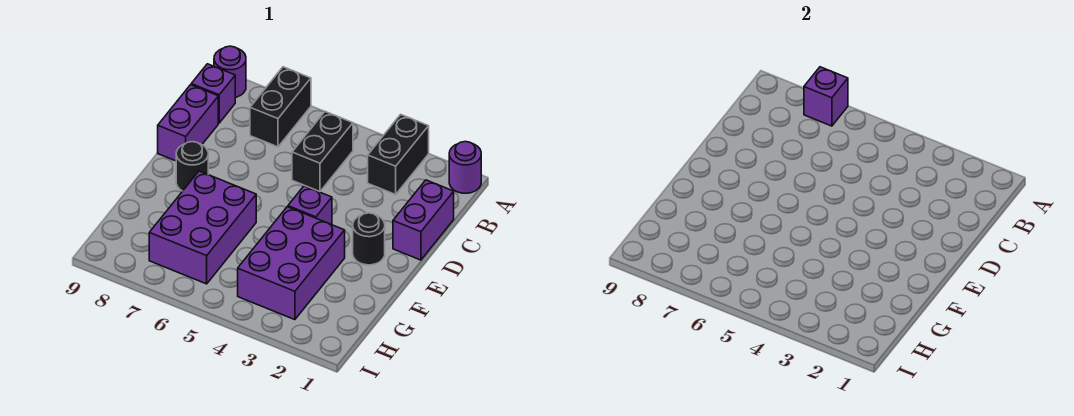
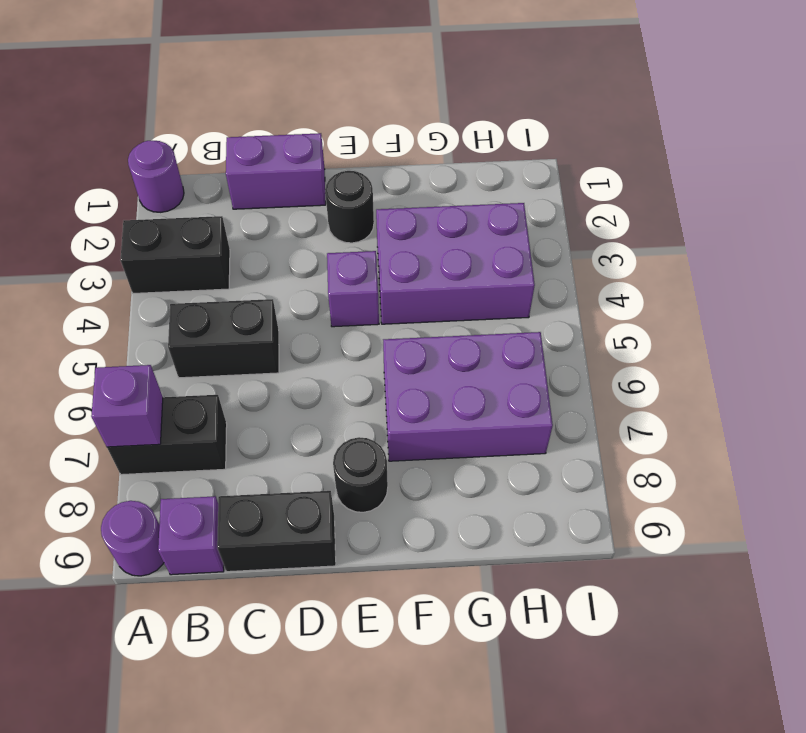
purple 1x2 brick [158,85,218,161] -> black 1x2 brick [217,491,336,572]

